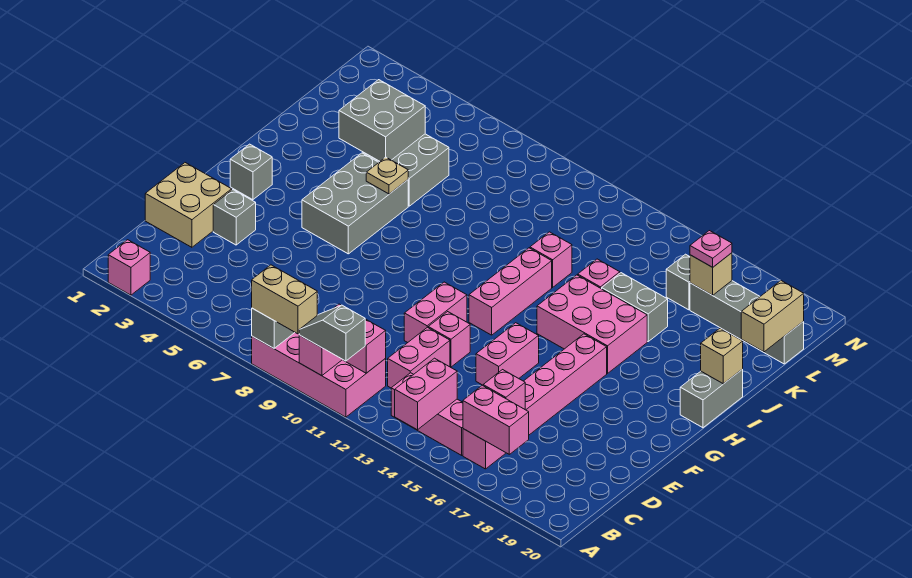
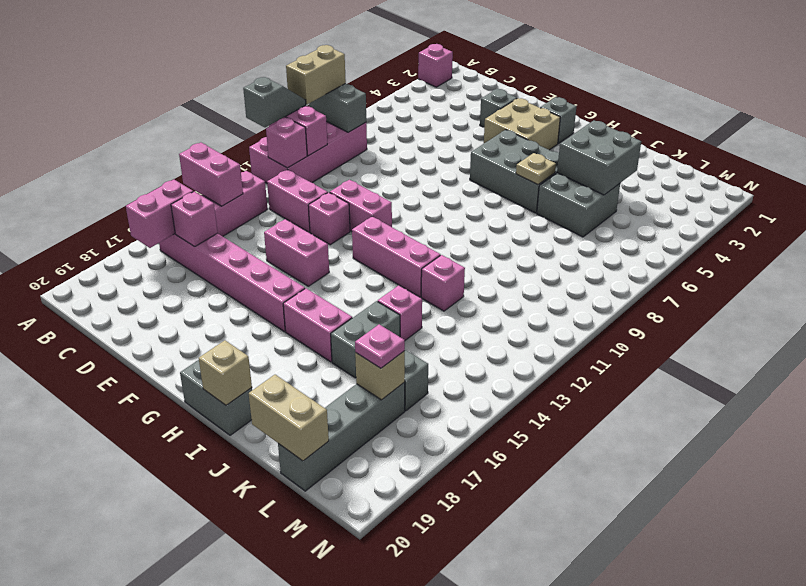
tan 2x2 brick [145,163,232,247] -> tan 2x2 brick moved to [484,98,560,150]
pink 2x3 brick [537,275,647,373] -> pink 1x2 brick [283,288,352,362]

